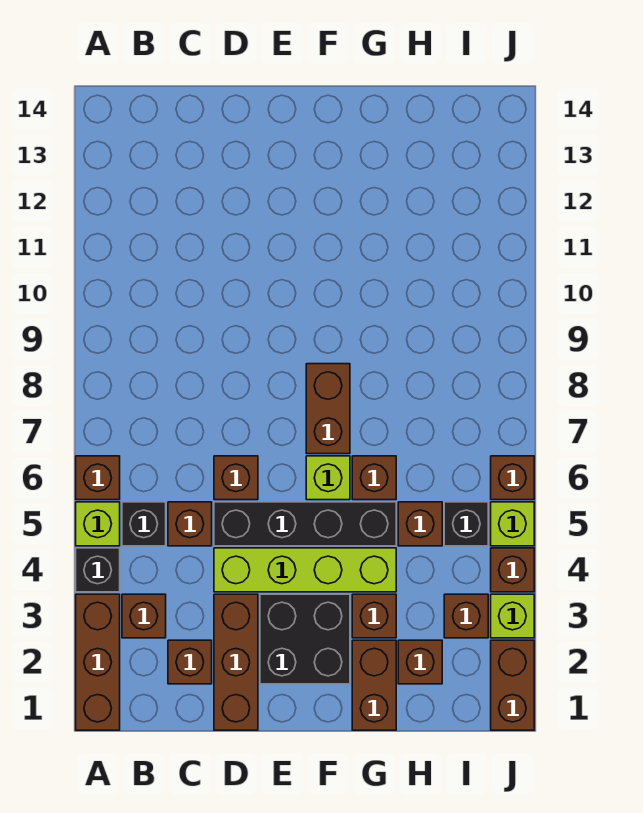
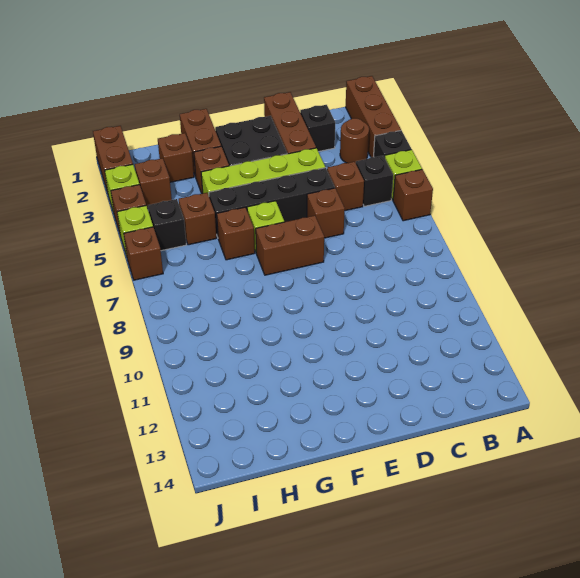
brown 1x1 brick [122,594,166,638] -> brown 1x1 round brick [340,118,369,163]
brown 1x1 brick [168,640,212,684] -> black 1x1 brick [300,105,335,152]
brown 1x2 brick [306,364,350,454] -> brown 1x2 brick turned to [256,216,324,275]

